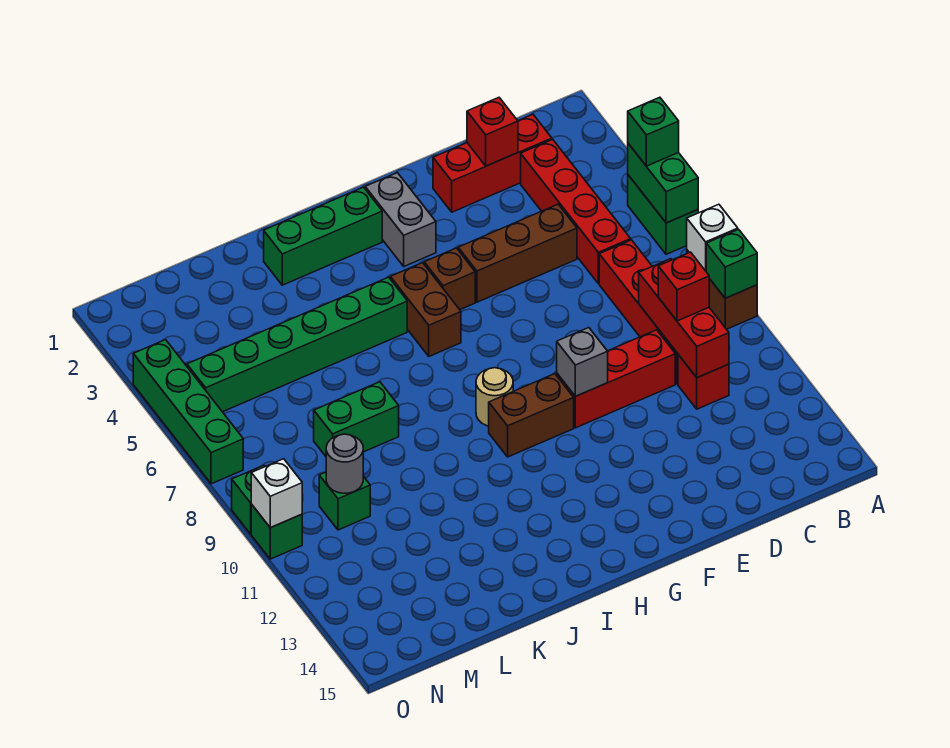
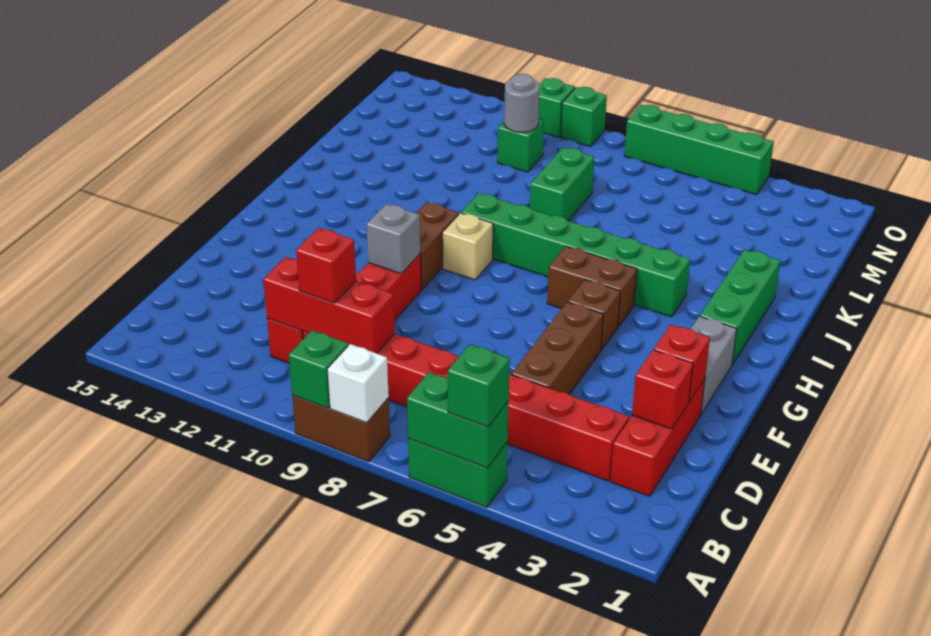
none -> red 1x1 brick [654,325,710,402]
grey 1x2 brick [365,173,436,266] -> grey 1x2 brick turned to [691,316,737,414]
tan 1x1 round brick [476,368,513,426] -> tan 1x1 brick [442,213,493,280]
green 1x6 brick [187,277,407,412] -> green 1x6 brick turned to [461,193,690,317]
white 1x1 brick [251,459,302,528] -> none

